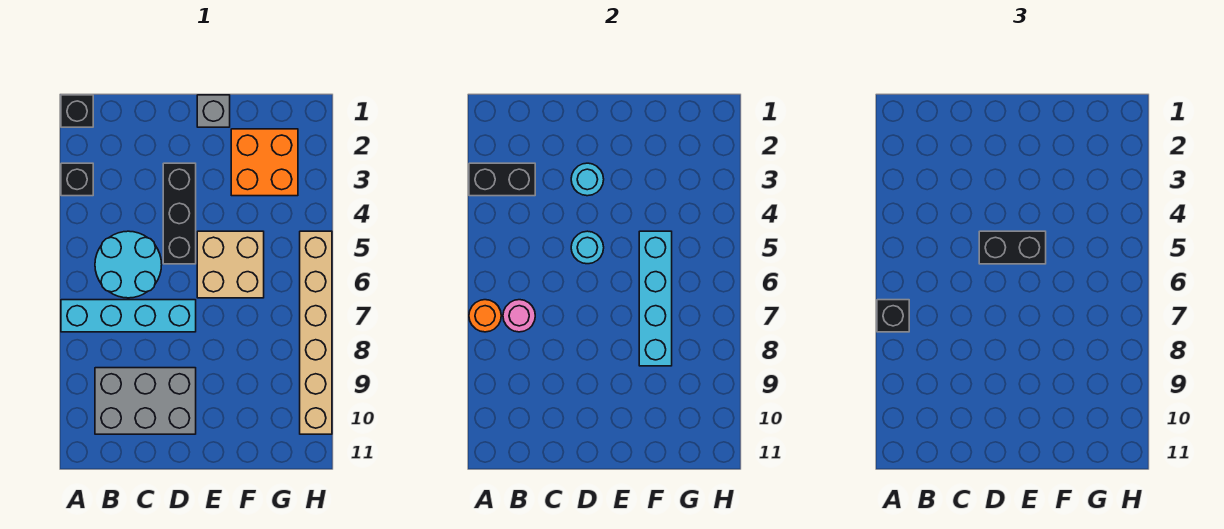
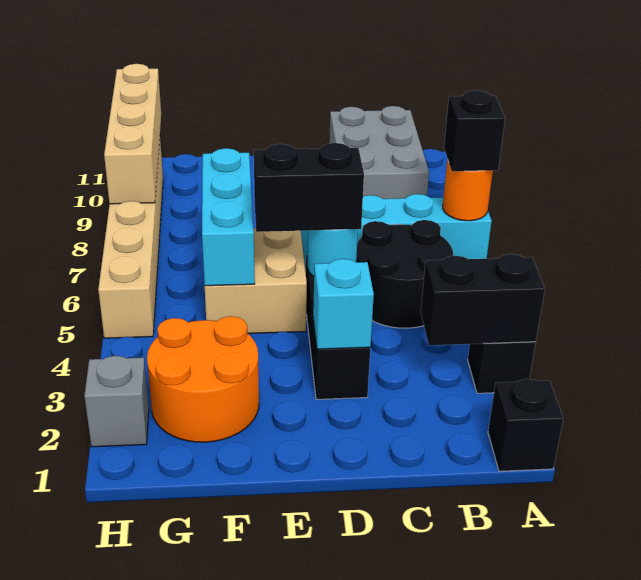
cyan 2x2 round brick [95,231,162,298] -> black 2x2 round brick [356,220,453,328]
pink 1x1 round brick [503,300,535,332] -> none
grey 2x3 brick [95,368,196,434] -> grey 2x3 brick turned to [329,106,429,199]
cyan 1x1 round brick [571,163,604,196] -> cyan 1x1 brick [313,259,374,349]
grey 1x1 brick [197,95,230,127] -> grey 1x1 brick moved to [84,356,149,447]
orange 2x2 brick [231,129,298,196] -> orange 2x2 round brick [147,316,259,442]
cyan 1x4 brick [639,231,672,366] -> cyan 1x3 brick [202,148,255,286]
none -> tan 1x4 brick [104,64,161,204]

